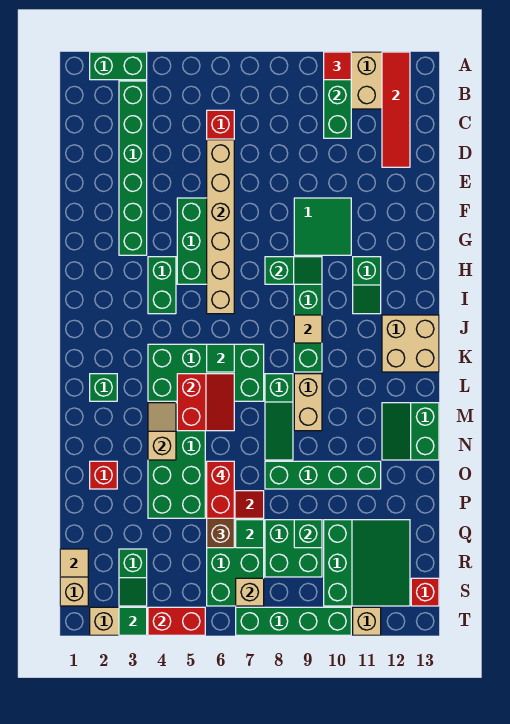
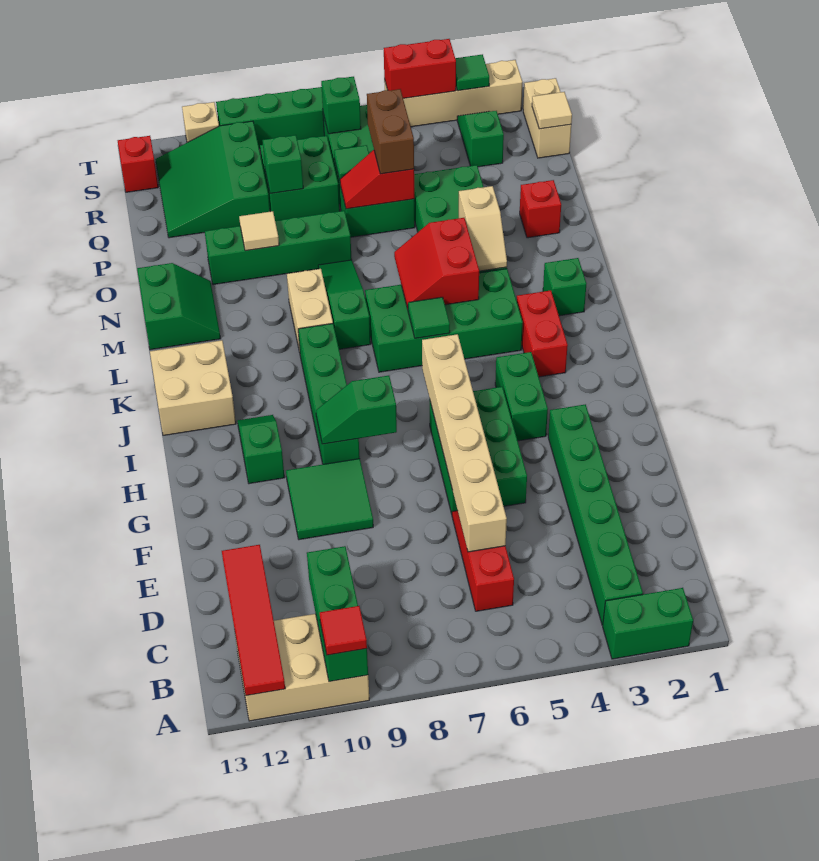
tan 1x1 tile [294,315,322,343] -> tan 1x1 tile moved to [239,211,279,251]
red 1x2 brick [207,461,234,518] -> red 1x2 brick moved to [517,290,568,377]
tan 1x1 brick [236,578,264,606] -> green 1x1 brick [321,77,361,134]

